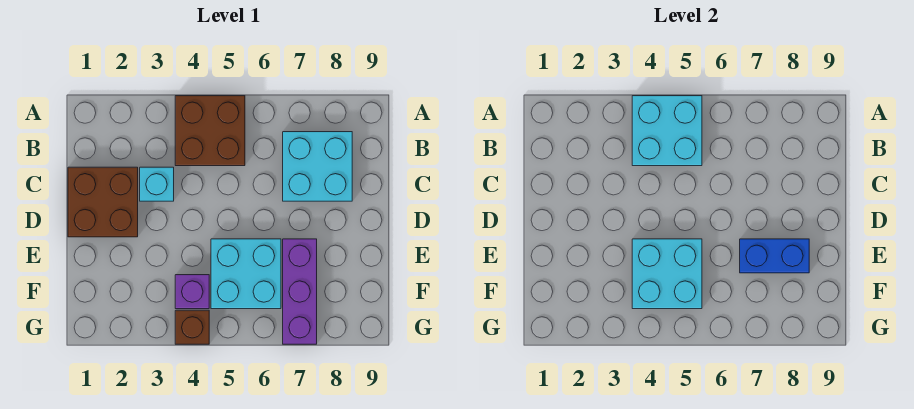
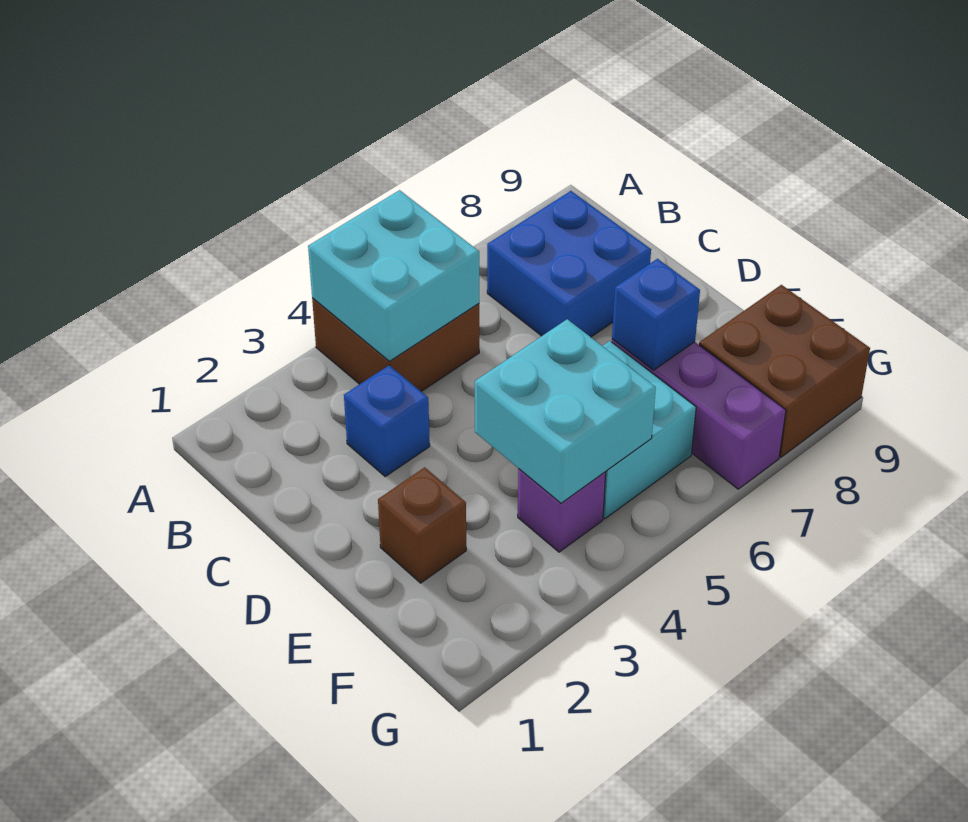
cyan 2x2 brick [283,132,352,201] -> blue 2x2 brick [487,191,651,337]
brown 2x2 brick [68,167,138,237] -> brown 2x2 brick moved to [699,285,870,457]
cyan 1x1 brick [140,167,174,201] -> blue 1x1 brick [344,365,430,476]
blue 1x2 brick [740,239,809,273] -> blue 1x1 brick [612,259,700,370]
brown 1x1 brick [175,310,209,344] -> brown 1x1 brick moved to [378,467,466,583]

